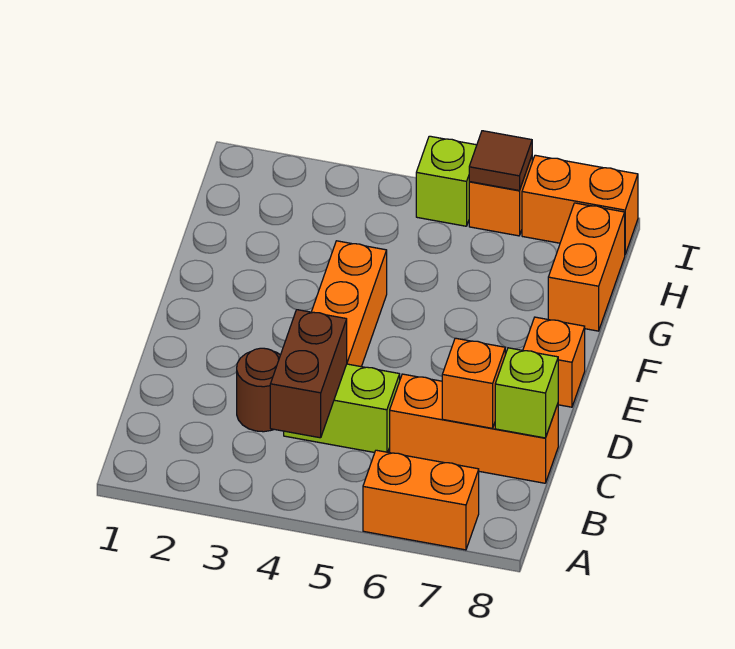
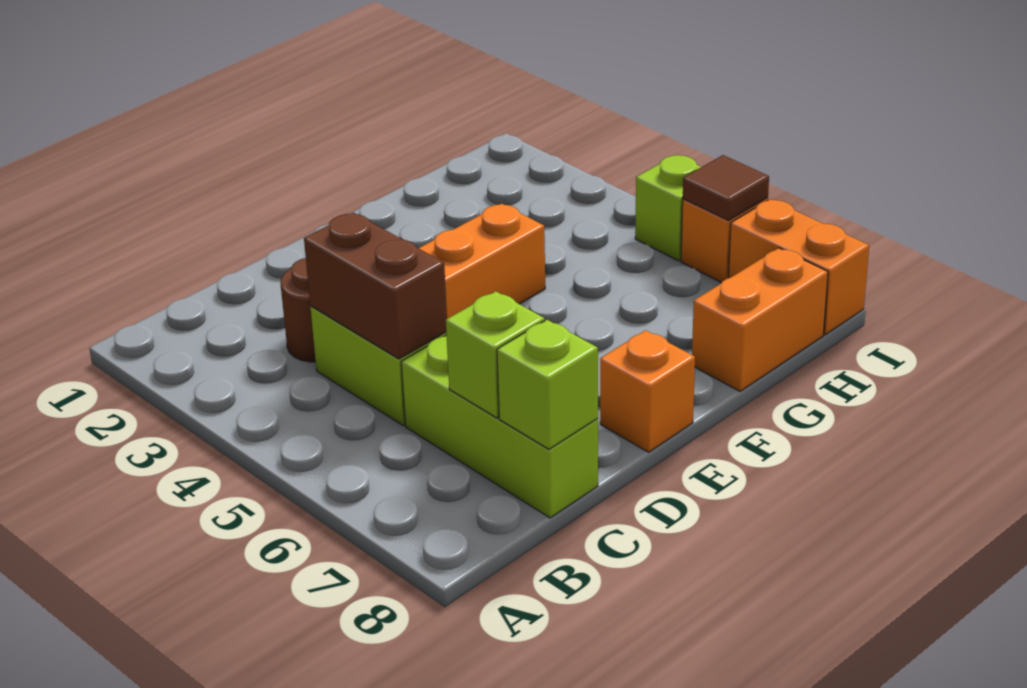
orange 1x2 brick [363,450,479,550] -> none
brown 1x2 brick [270,310,347,438] -> brown 1x2 brick turned to [304,213,447,359]
orange 1x3 brick [390,374,558,483] -> lime 1x3 brick [401,335,598,518]
orange 1x1 brick [442,338,505,428] -> lime 1x1 brick [446,291,545,418]

